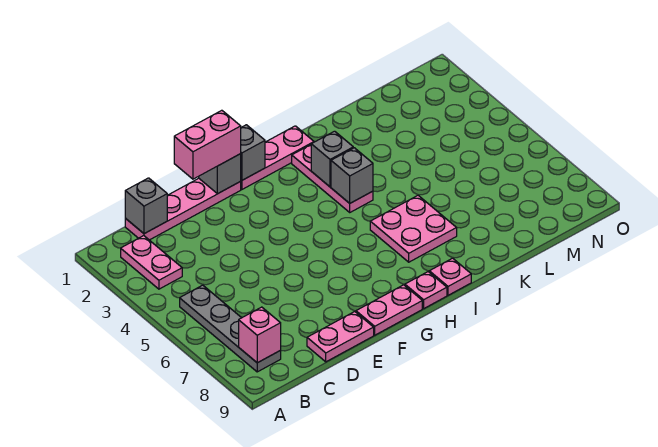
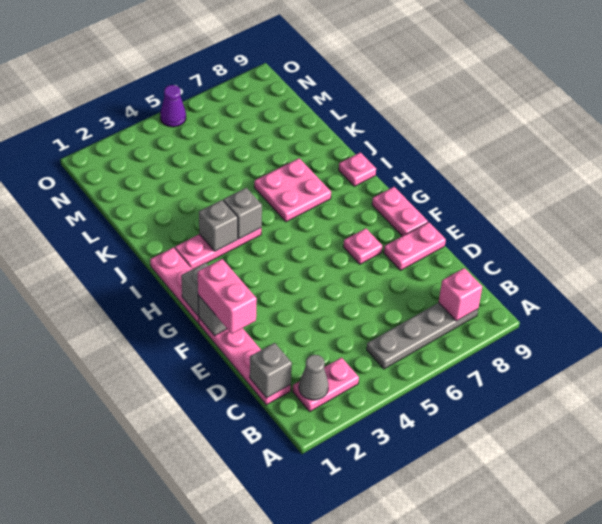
none -> grey 1x1 cone [299,355,329,400]
pink 1x2 plate [307,312,374,362] -> pink 1x2 plate turned to [384,222,446,270]
pink 1x1 plate [405,272,447,308] -> pink 1x1 plate moved to [343,228,382,264]
none -> purple 1x1 cone [160,85,186,127]

